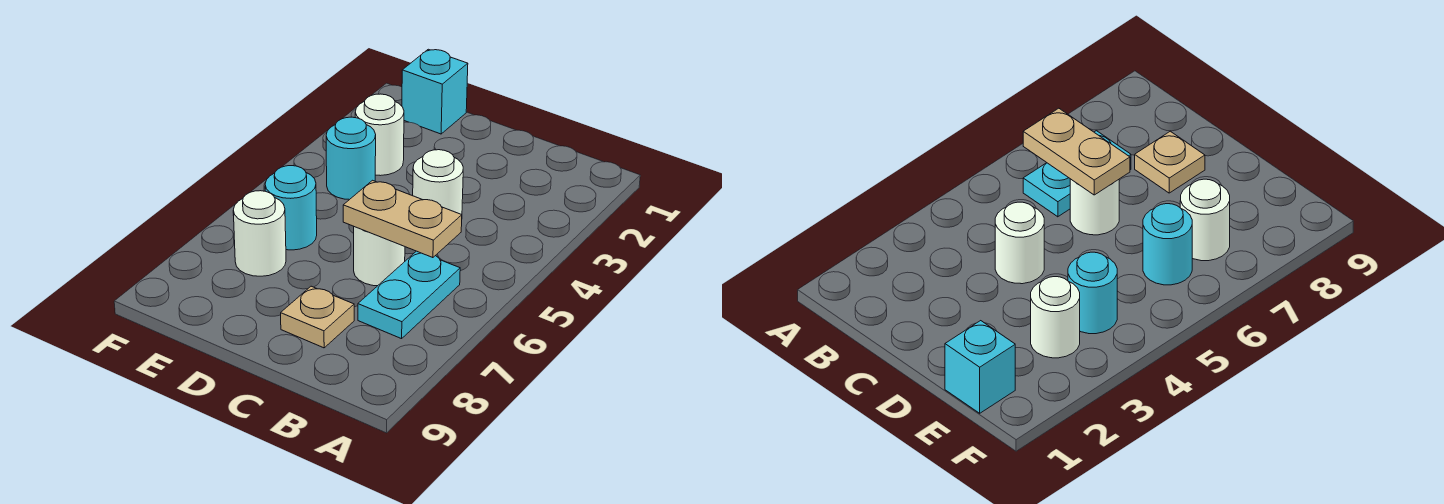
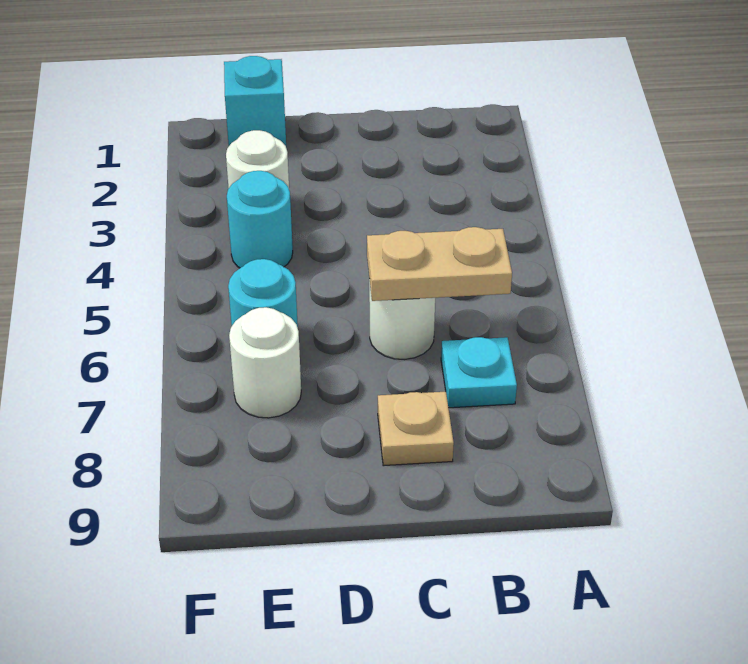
cyan 1x2 plate [358,251,460,339] -> cyan 1x1 plate [441,337,517,408]
white 1x1 round brick [413,150,463,215] -> none

